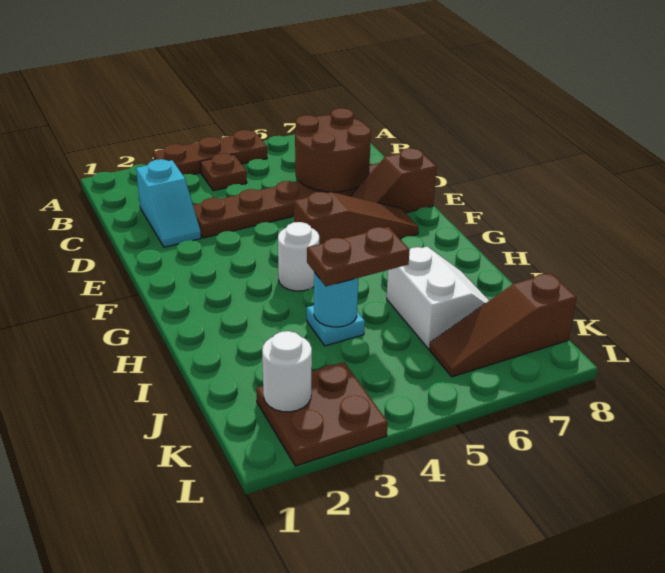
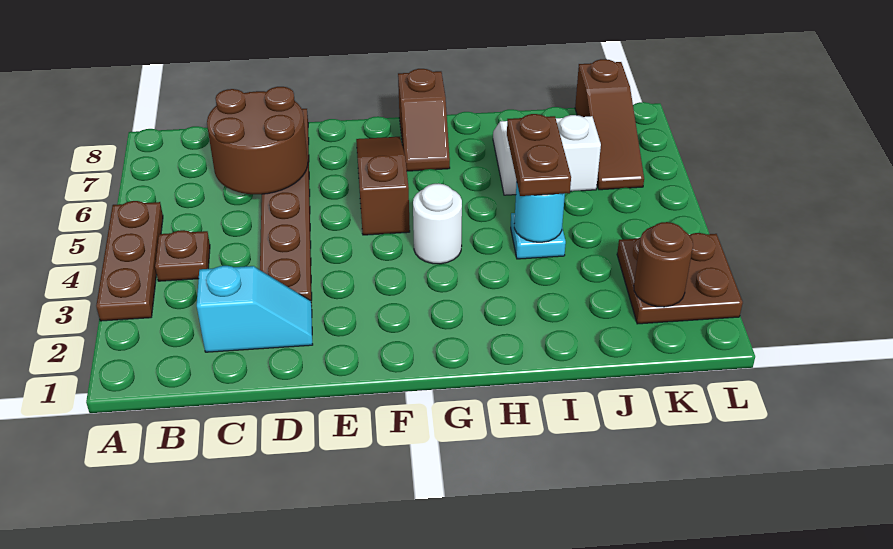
brown 1x2 slope [351,148,437,213] -> brown 1x2 slope moved to [398,69,450,171]
white 1x1 round brick [262,331,312,412] -> brown 1x1 round brick [634,222,693,307]

